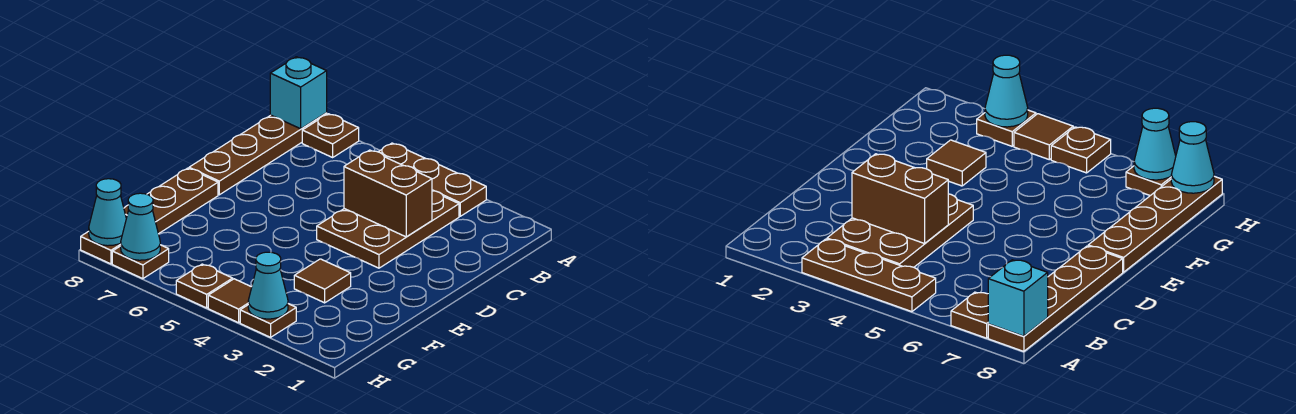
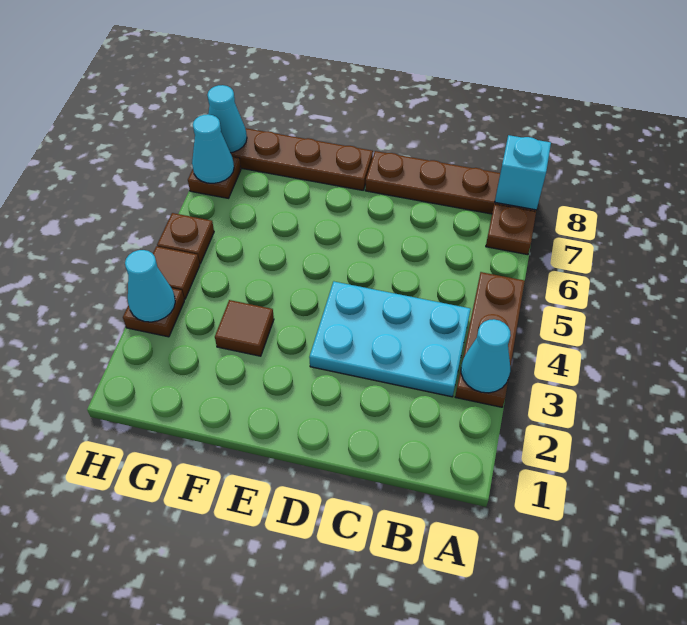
none -> cyan 1x1 cone [461,319,511,393]
brown 2x3 plate [317,191,459,268] -> cyan 2x3 plate [309,282,471,397]
brown 1x2 brick [344,150,432,237] -> none

